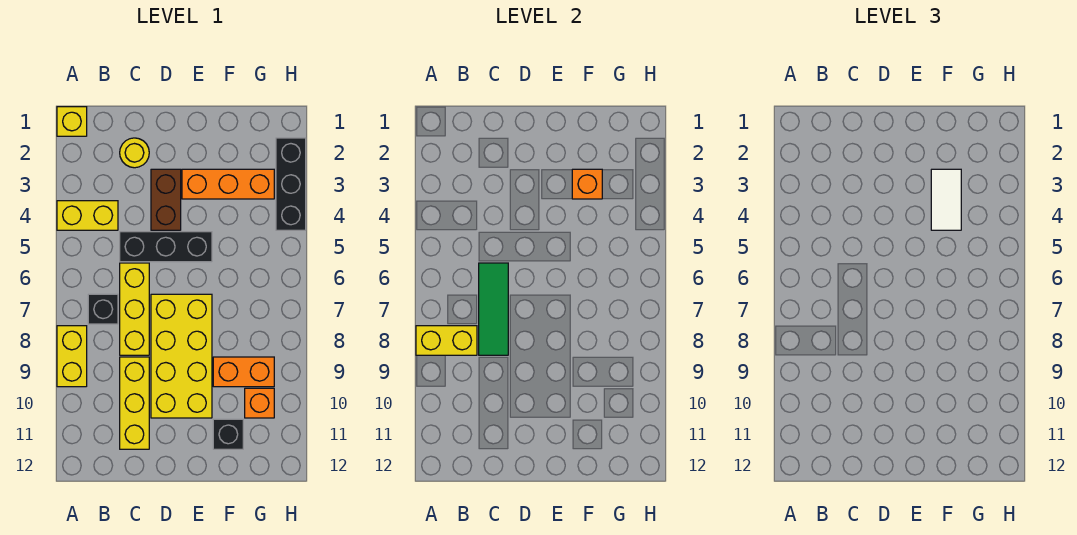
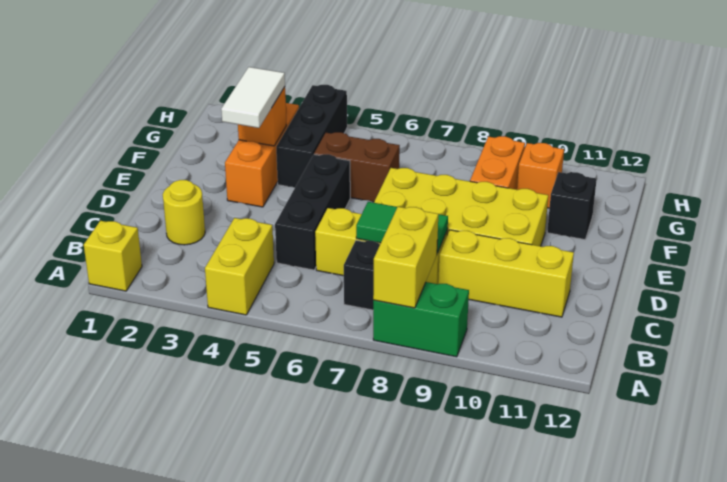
yellow 1x2 brick [57,326,87,387] -> green 1x2 brick [373,282,469,357]
green 1x3 tile [479,263,508,355] -> green 1x2 tile [356,202,448,253]
brown 1x2 brick [151,169,181,230] -> brown 1x2 brick moved to [314,132,400,202]
white 1x2 tile [931,169,961,230] -> white 1x2 tile turned to [221,67,285,128]
black 1x3 brick [276,138,306,230] -> black 1x3 brick turned to [276,85,347,187]

